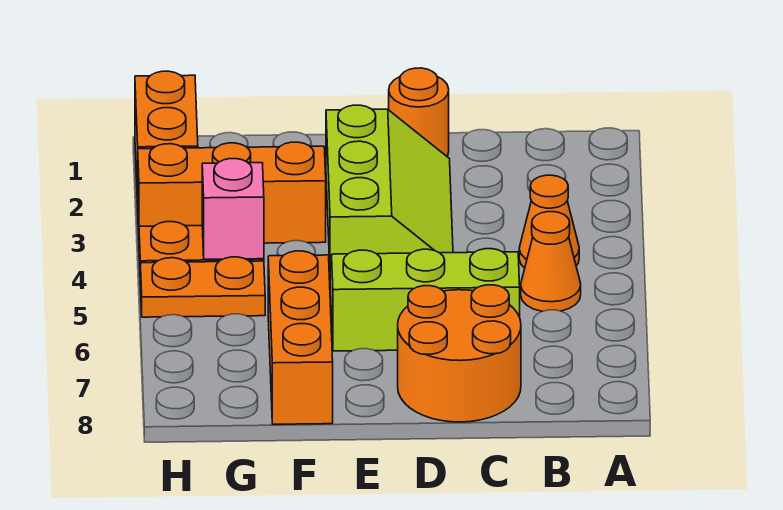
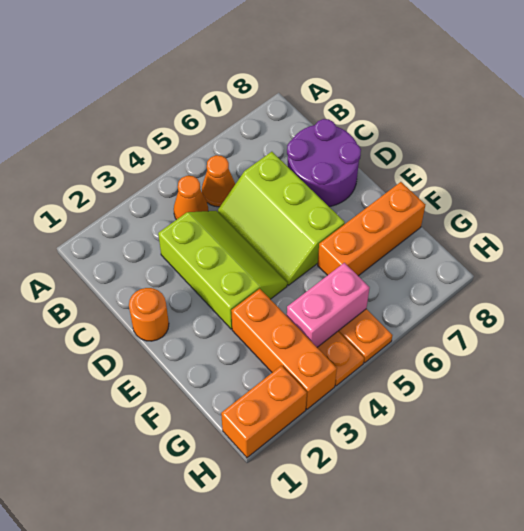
orange 2x2 round brick [398,285,521,422] -> purple 2x2 round brick [287,119,361,207]
lime 2x3 slope [326,105,453,266] -> lime 2x3 slope turned to [158,211,287,329]
pink 1x1 brick [202,159,264,259] -> pink 1x2 brick [287,263,369,347]

